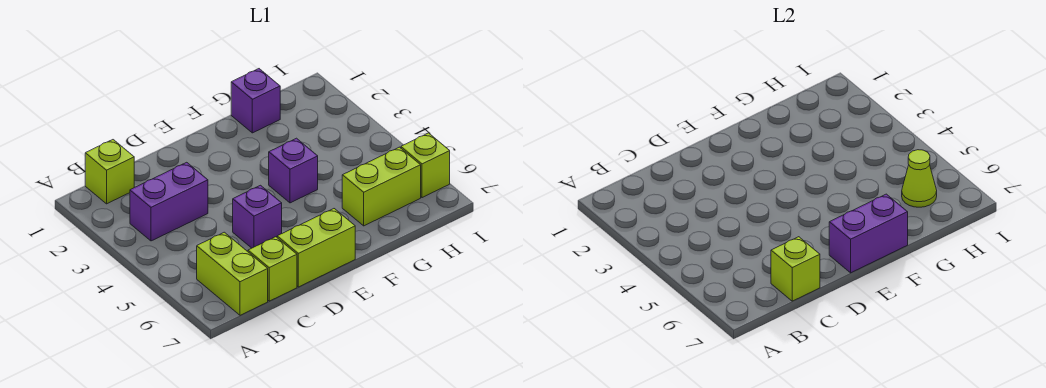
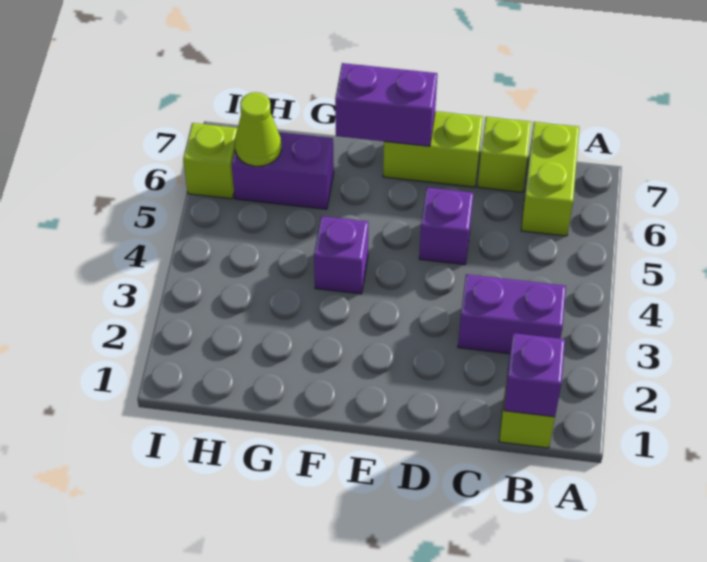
lime 1x1 brick [771,237,820,301] -> none
purple 1x1 brick [231,69,280,133] -> purple 1x1 brick moved to [504,333,565,417]
lime 1x2 brick [342,147,421,226] -> purple 1x2 brick [231,132,334,209]

